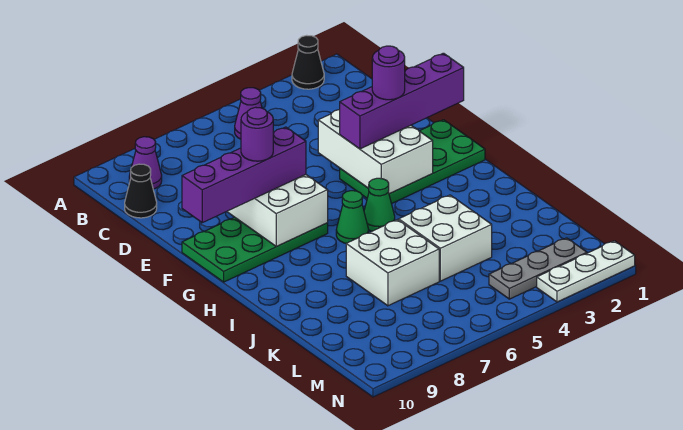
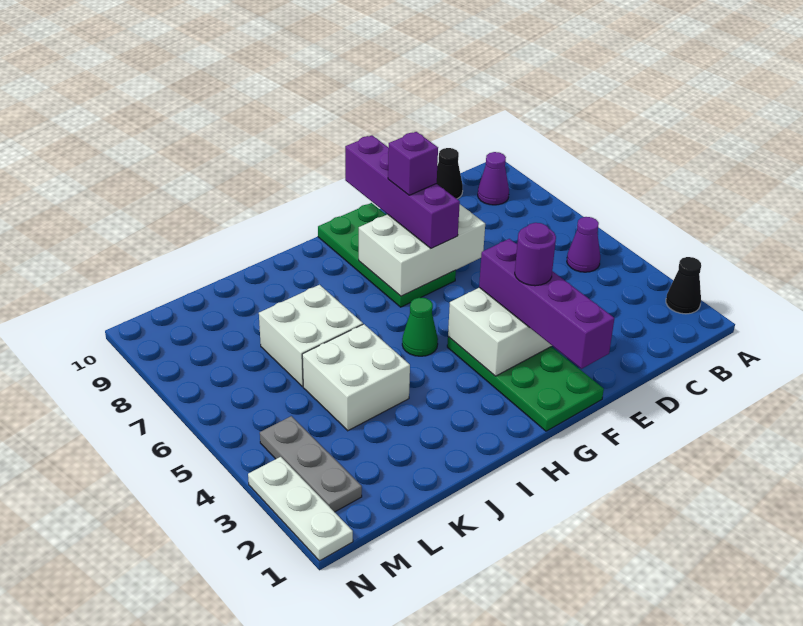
purple 1x1 round brick [241,107,273,161] -> purple 1x1 brick [388,132,438,195]
green 1x1 cone [336,191,369,244] -> none

